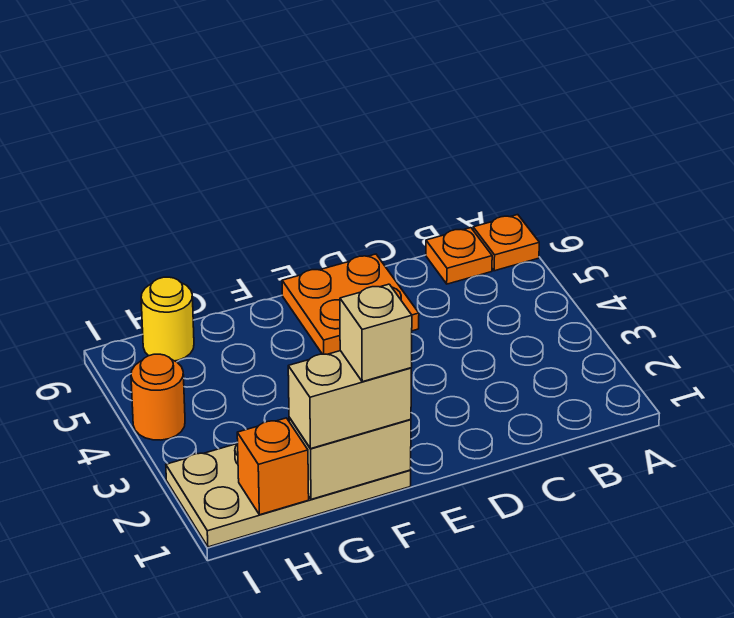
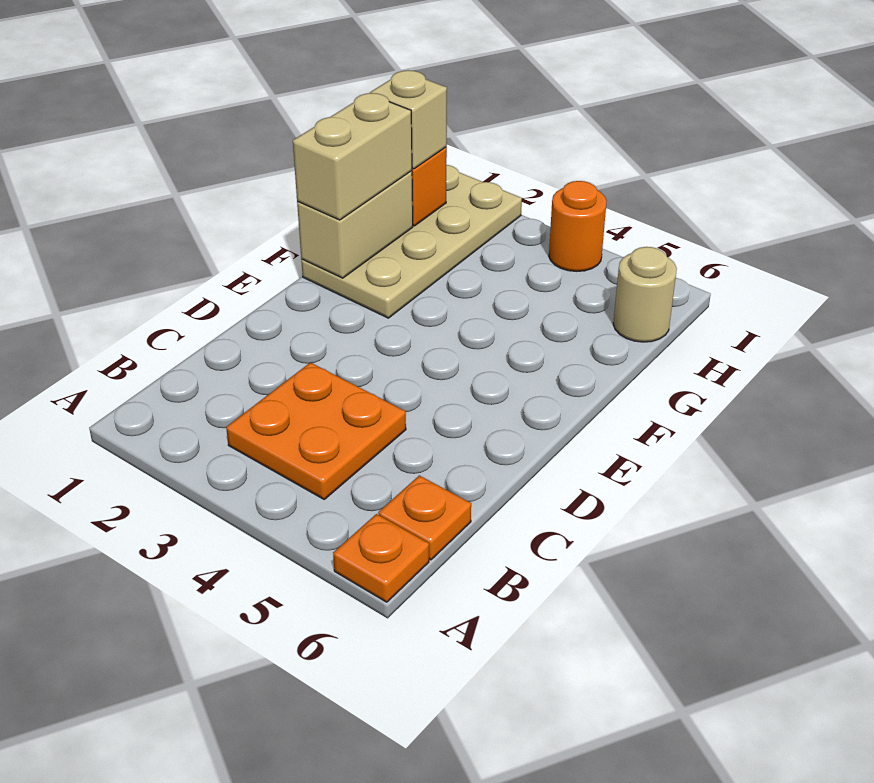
orange 2x2 plate [282,254,419,354] -> orange 2x2 plate moved to [226,363,406,499]
tan 1x1 brick [340,284,412,382] -> tan 1x1 brick moved to [370,70,447,169]
yellow 1x1 round brick [141,277,194,361] -> tan 1x1 round brick [613,247,677,342]

